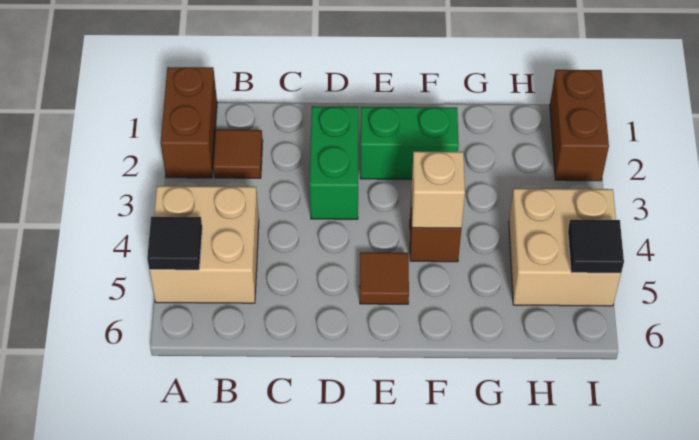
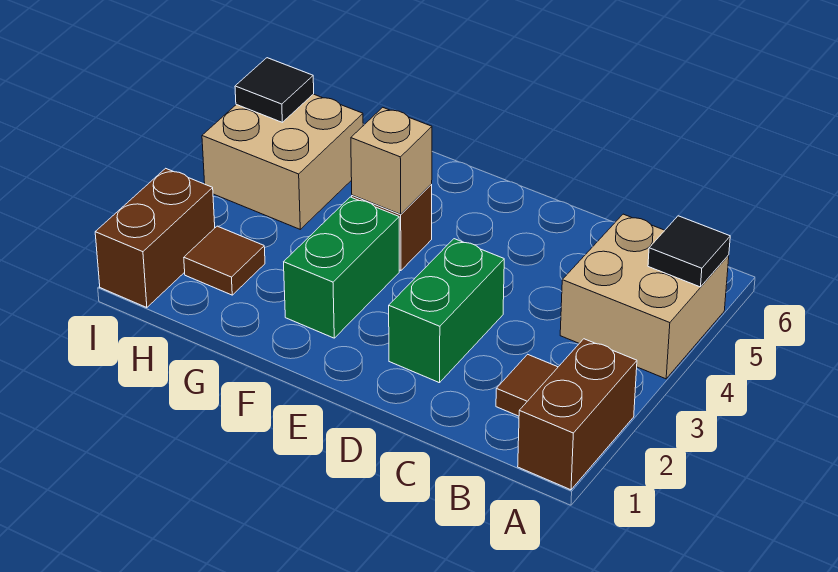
green 1x2 brick [360,107,459,179] -> green 1x2 brick turned to [284,197,399,338]
brown 1x1 tile [360,252,409,304] -> brown 1x1 tile moved to [184,226,265,295]

